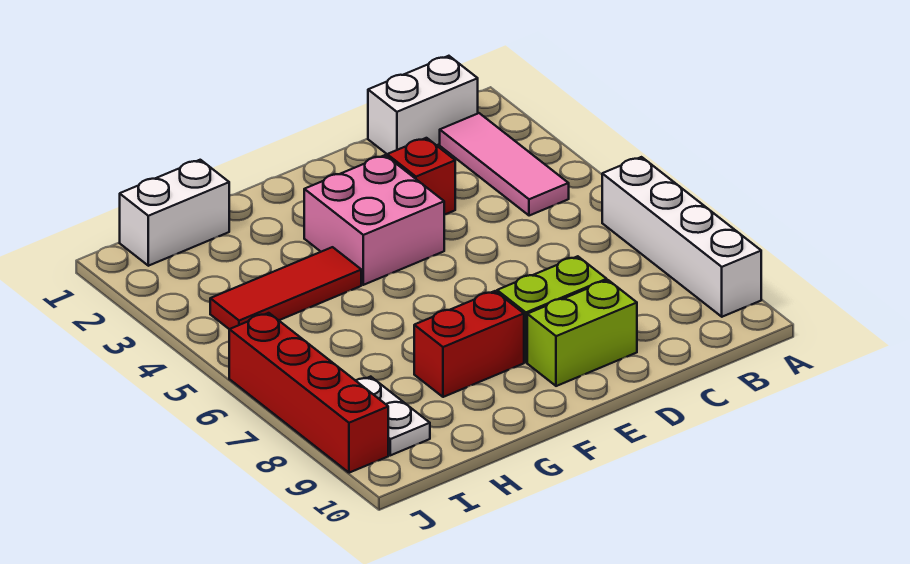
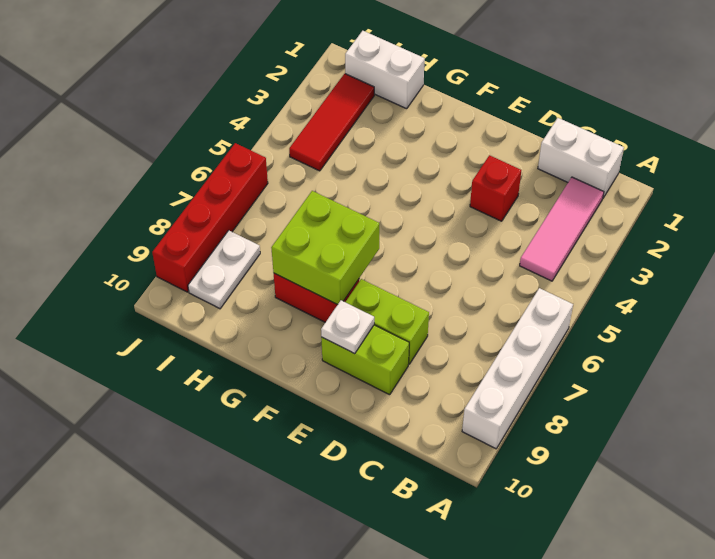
pink 2x2 brick [304,155,444,285] -> none
none -> white 1x1 plate [321,300,374,354]
none -> lime 2x2 brick [271,191,379,305]
red 1x3 tile [210,247,361,329] -> red 1x3 tile turned to [289,74,374,171]

